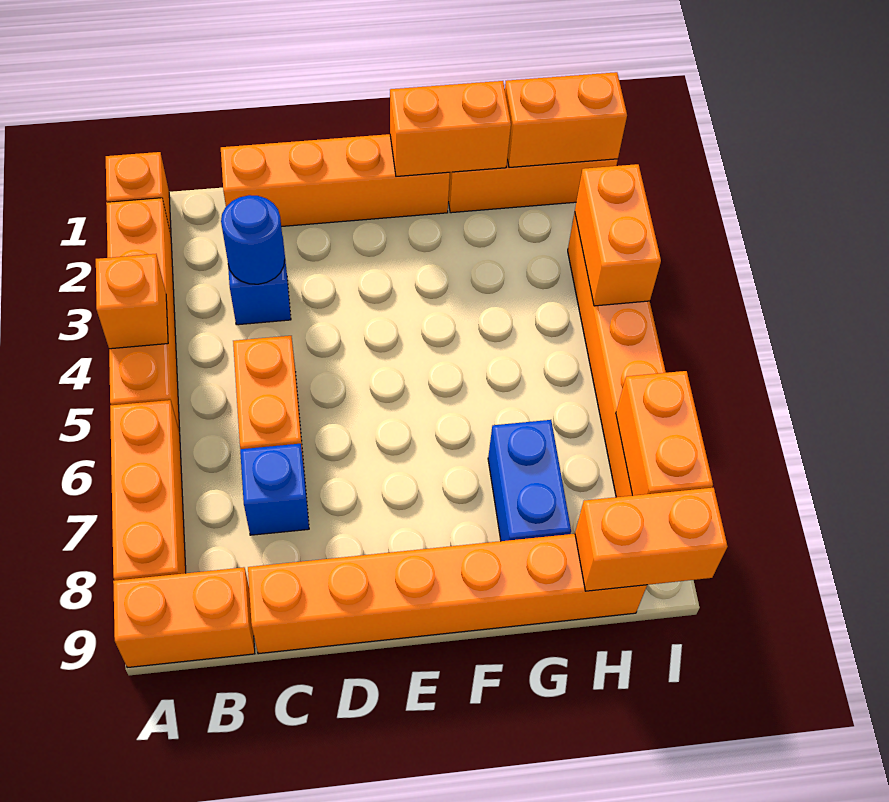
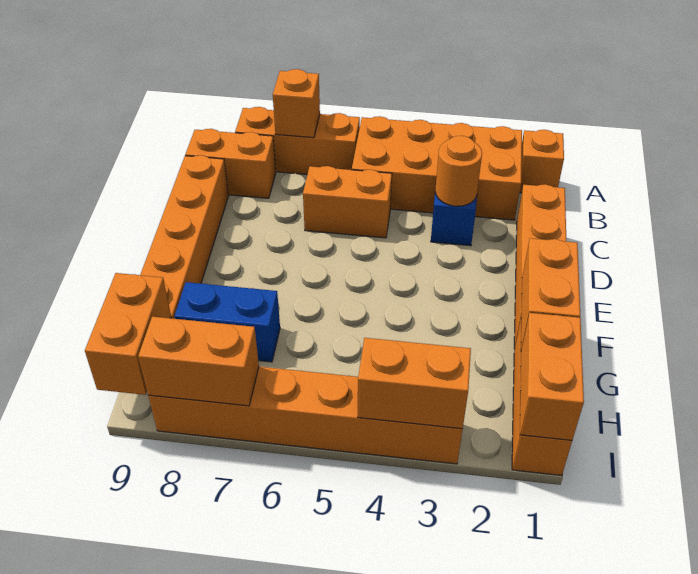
orange 1x4 brick [106,198,180,432] -> orange 2x4 brick [352,116,522,220]
orange 1x1 brick [96,254,168,349] -> orange 1x1 brick moved to [273,69,320,138]
orange 1x2 brick [113,567,255,668] -> orange 1x2 brick turned to [185,129,276,198]
blue 1x1 round brick [221,195,285,284] -> orange 1x1 round brick [435,136,482,206]
blue 1x1 brick [240,444,309,535] -> none

